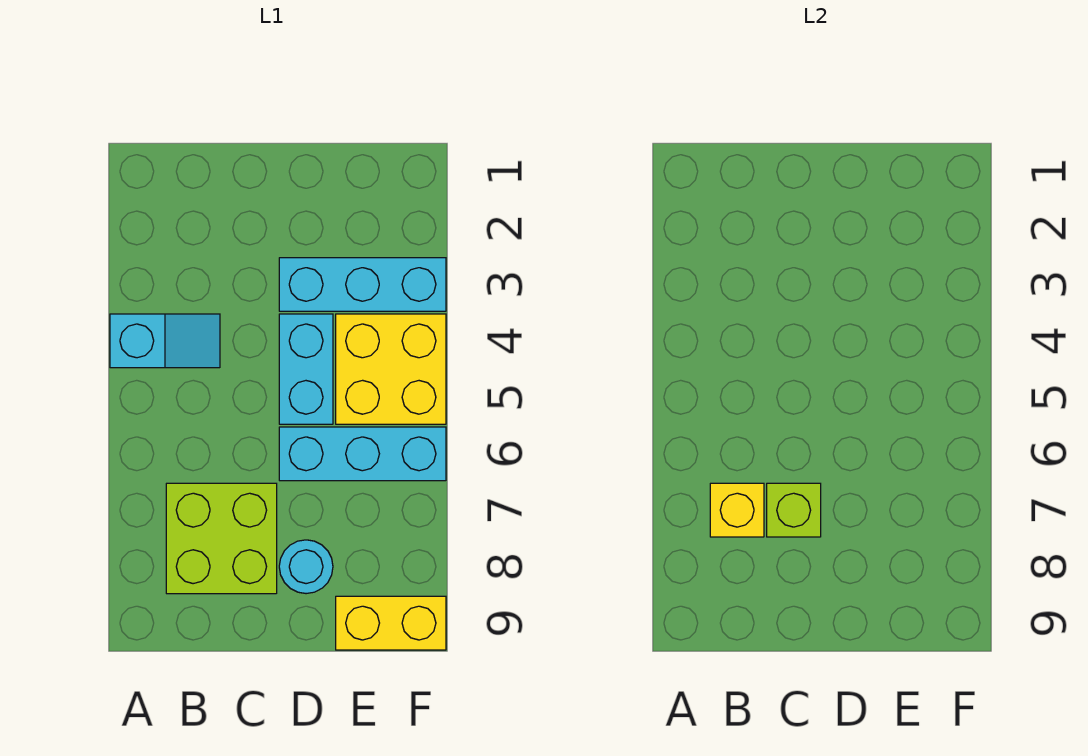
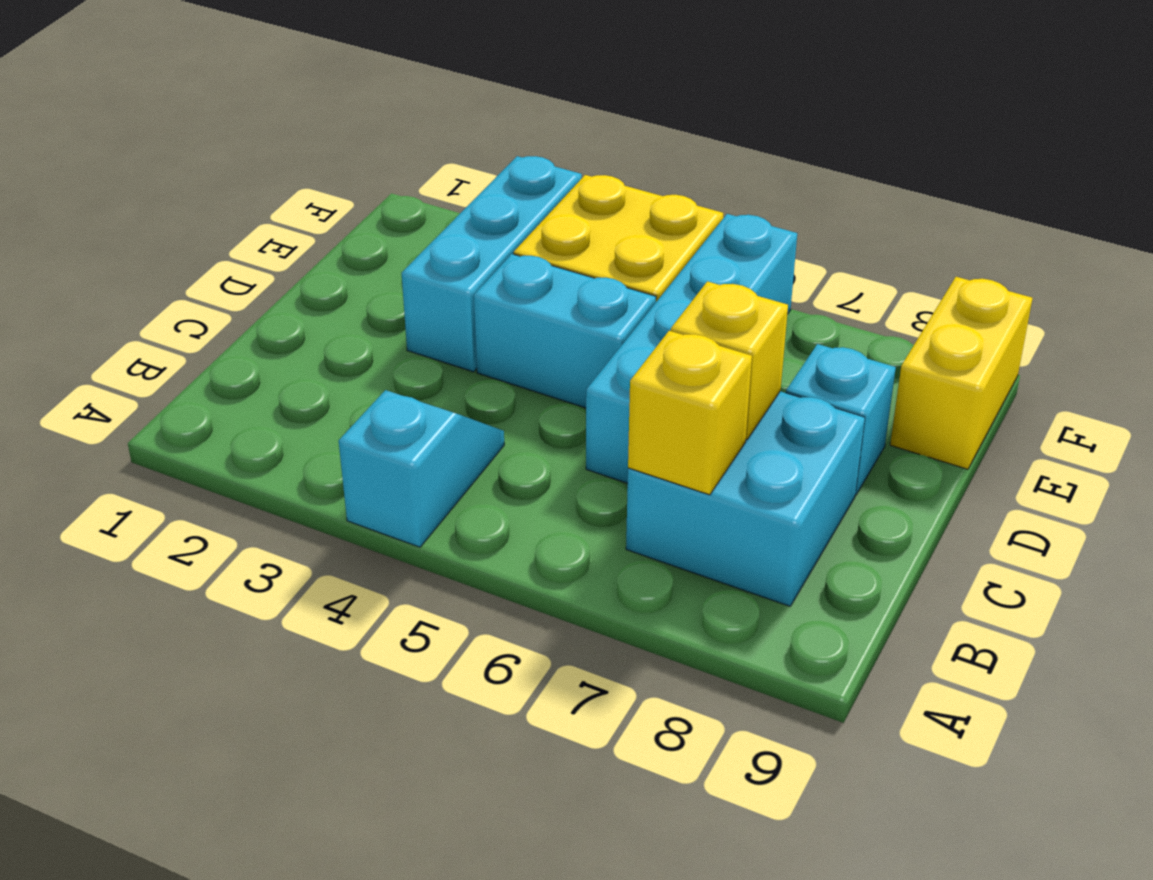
lime 2x2 brick [166,483,277,594] -> cyan 2x2 brick [626,391,865,606]
lime 1x1 brick [767,483,821,537] -> yellow 1x1 brick [671,281,788,440]
cyan 1x3 brick [279,427,446,481] -> cyan 1x4 brick [586,214,797,483]
cyan 1x1 round brick [279,540,333,594] -> cyan 1x1 brick [786,344,896,495]

